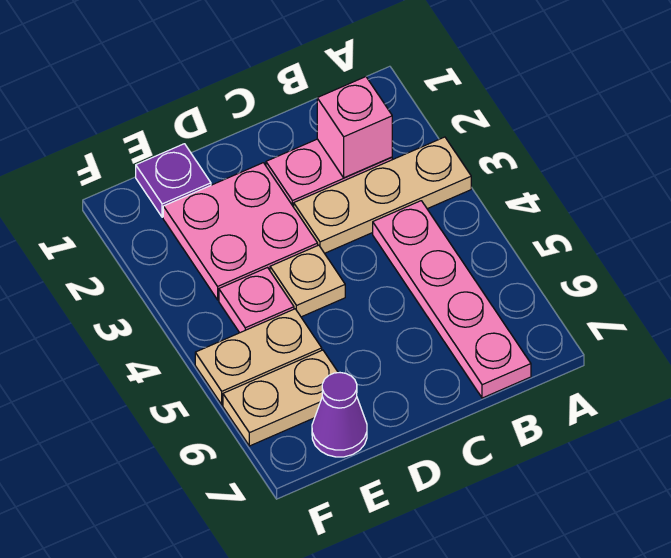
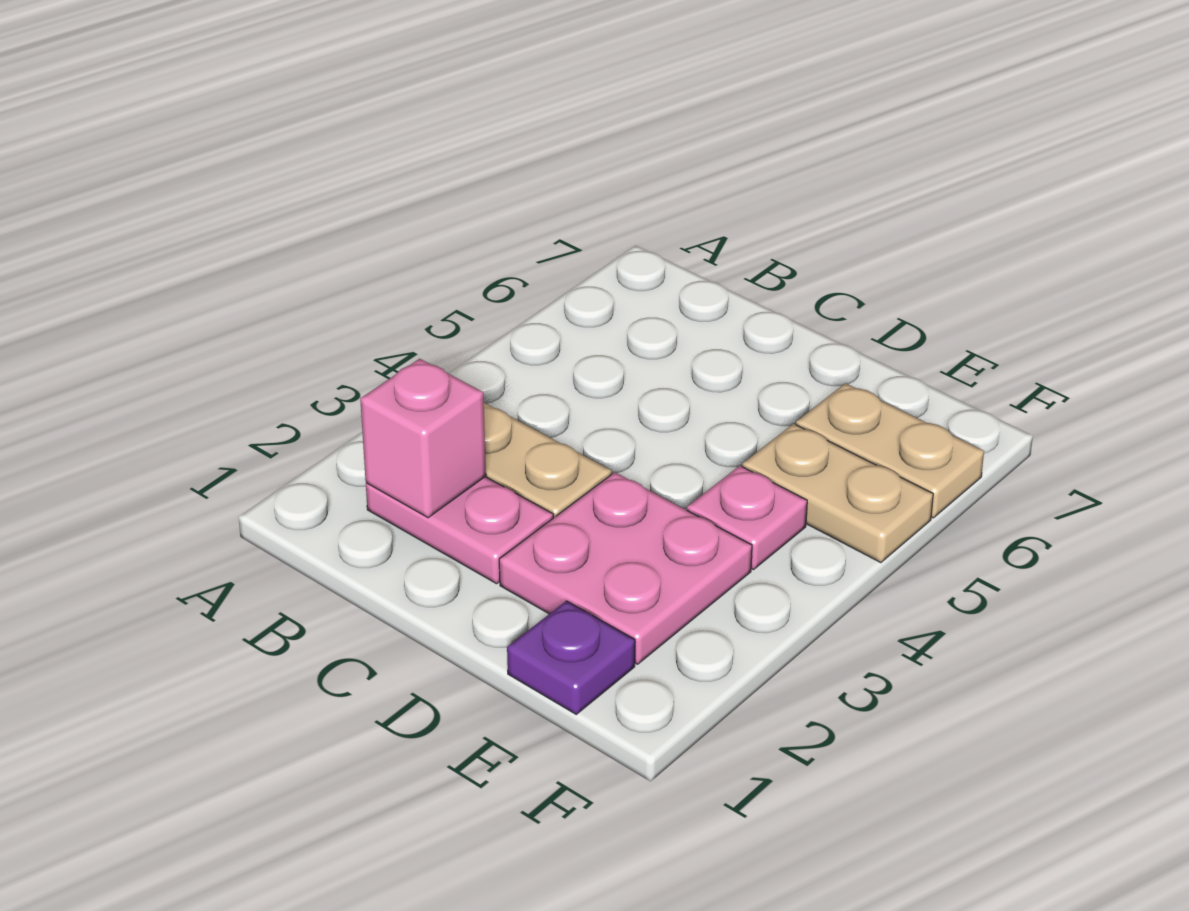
pink 1x4 plate [373,201,531,398] -> none
tan 1x1 plate [270,245,345,317] -> none
purple 1x1 cone [312,373,367,457] -> none

